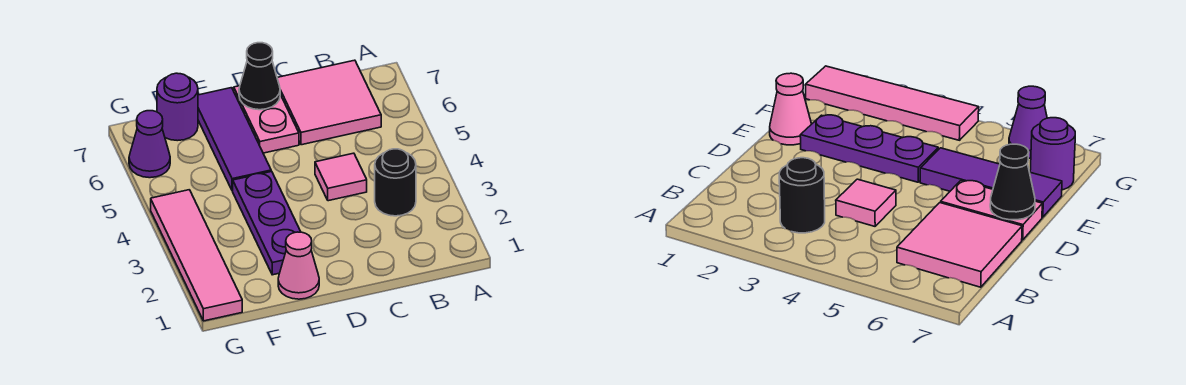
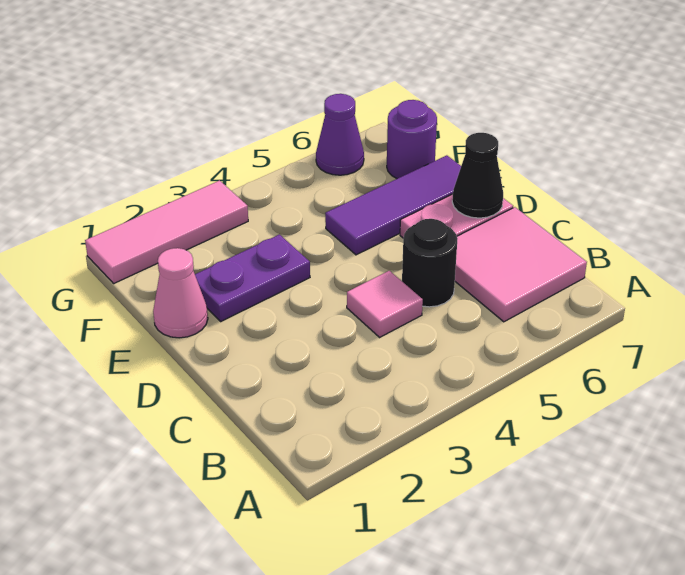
black 1x1 round brick [375,149,416,216] -> black 1x1 round brick moved to [402,219,458,307]
purple 1x3 plate [233,171,301,275] -> purple 1x2 plate [195,234,310,321]
pink 1x4 tile [151,190,242,321] -> pink 1x3 tile [85,181,248,283]

